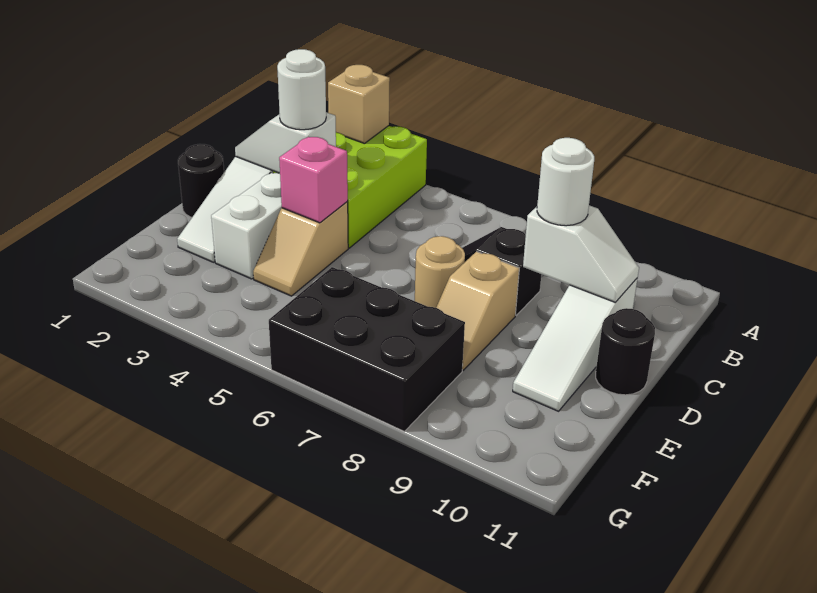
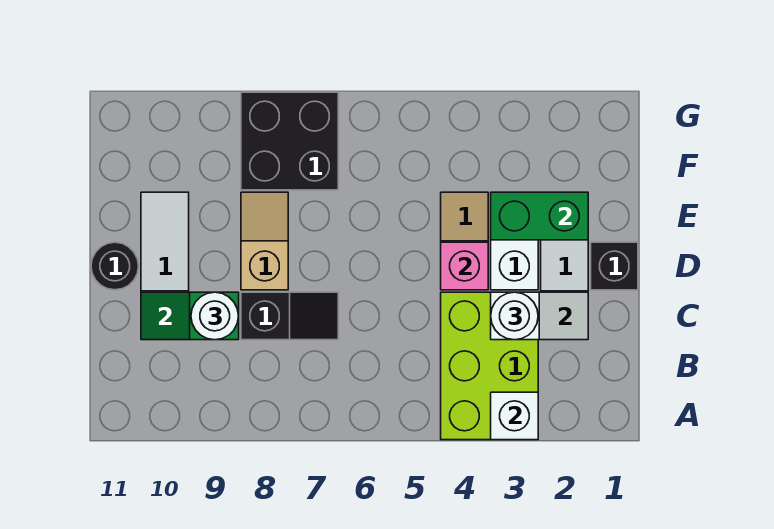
tan 1x1 brick [328,65,390,144] -> white 1x1 brick [491,392,538,440]
white 1x2 slope [523,205,639,302] -> green 1x2 slope [141,292,239,340]
black 1x1 round brick [178,144,224,217] -> black 1x1 brick [591,242,638,290]
tan 1x1 round brick [415,236,465,308] -> none
none -> green 1x2 brick [491,192,588,240]
black 2x3 brick [269,267,465,432] -> black 2x2 brick [241,92,338,190]

